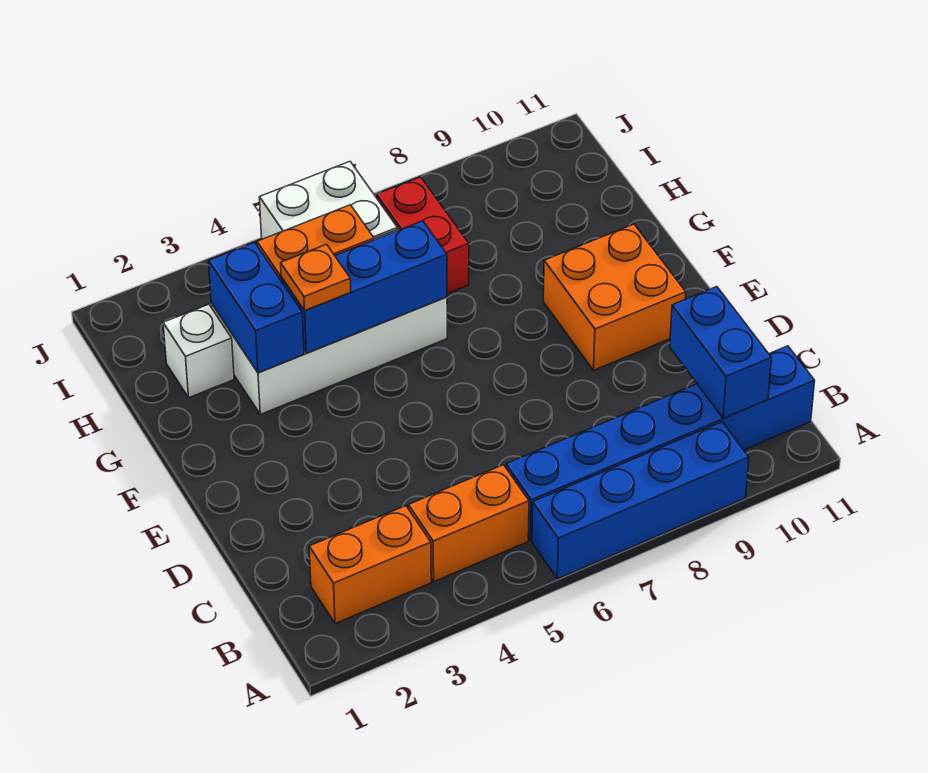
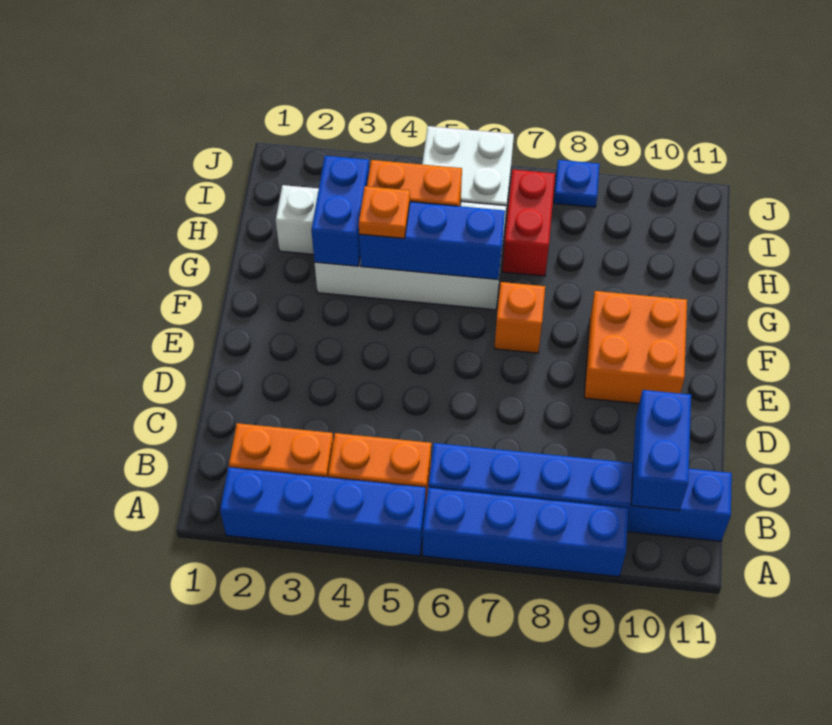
none -> blue 1x4 brick [220,467,426,556]
none -> orange 1x1 brick [494,282,545,353]
none -> blue 1x1 plate [554,160,600,207]

